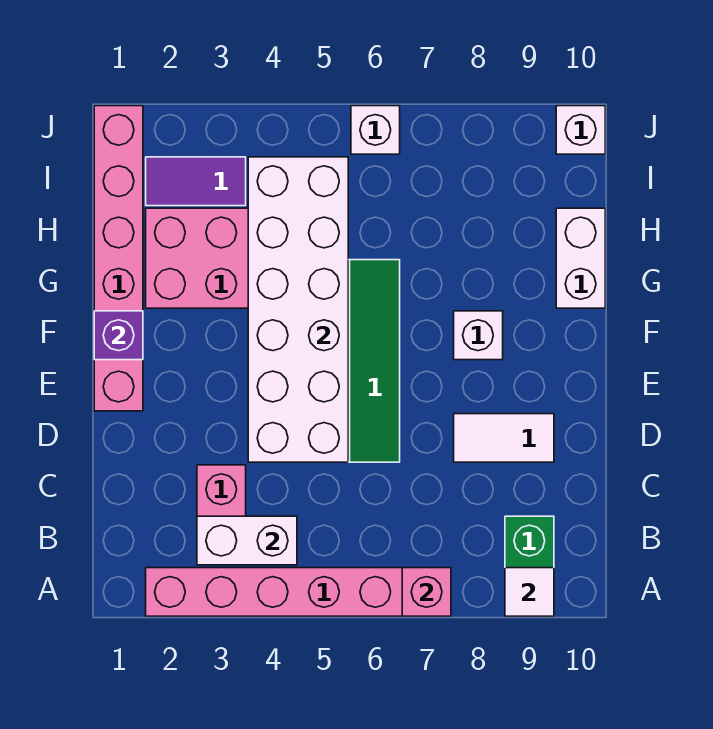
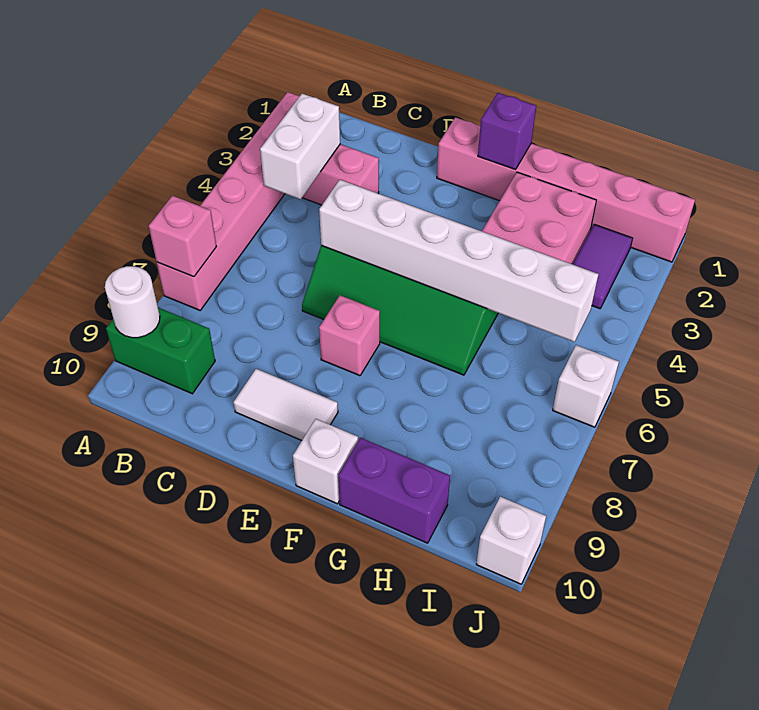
white 1x1 tile [505,568,554,616] -> white 1x1 round brick [105,266,160,338]
white 2x6 brick [248,157,348,462] -> white 1x6 brick [319,180,598,342]
white 1x2 tile [454,414,554,462] -> white 1x2 tile turned to [234,369,338,440]
none -> pink 1x1 brick [319,295,380,376]
white 1x1 brick [454,311,503,360] -> white 1x1 brick moved to [293,419,358,504]
white 1x2 brick [556,208,605,308] -> purple 1x2 brick [338,438,450,543]

